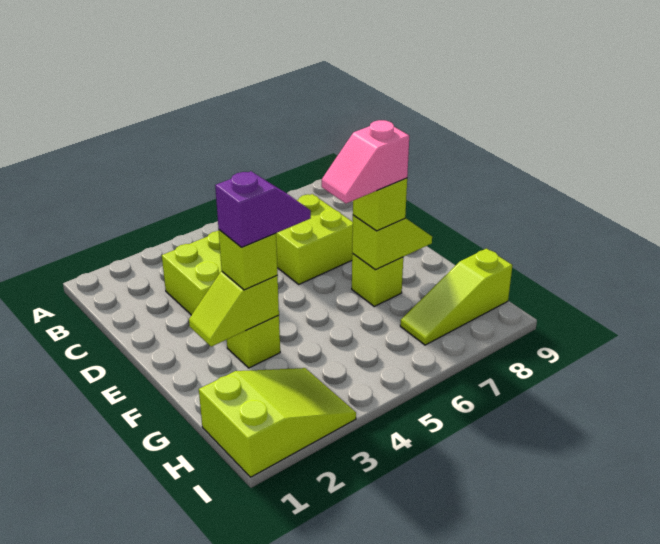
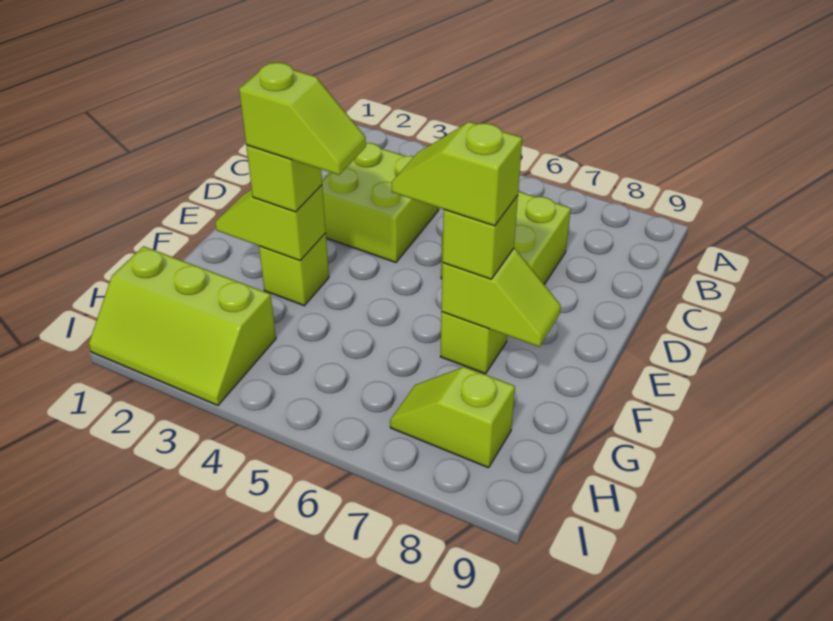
purple 1x2 slope [215,171,311,247] -> lime 1x2 slope [239,63,366,175]
pink 1x2 slope [322,120,409,203] -> lime 1x2 slope [392,122,522,226]
lime 2x3 slope [199,368,356,477] -> lime 2x3 slope turned to [89,246,276,405]
lime 1x3 slope [400,249,513,345] -> lime 1x2 slope [390,367,515,468]

